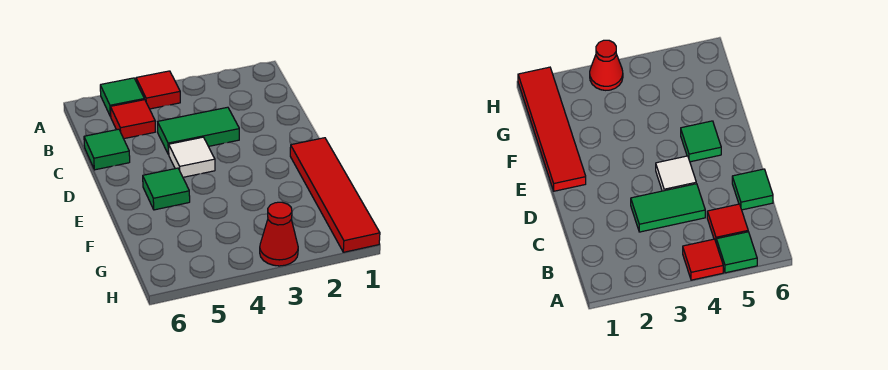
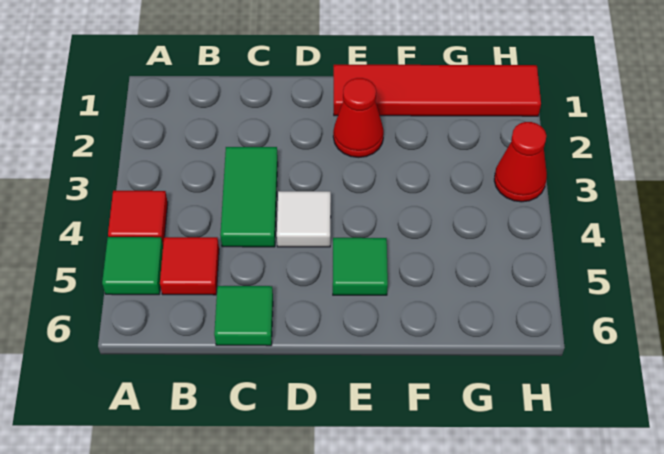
none -> red 1x1 cone [333,78,384,158]

